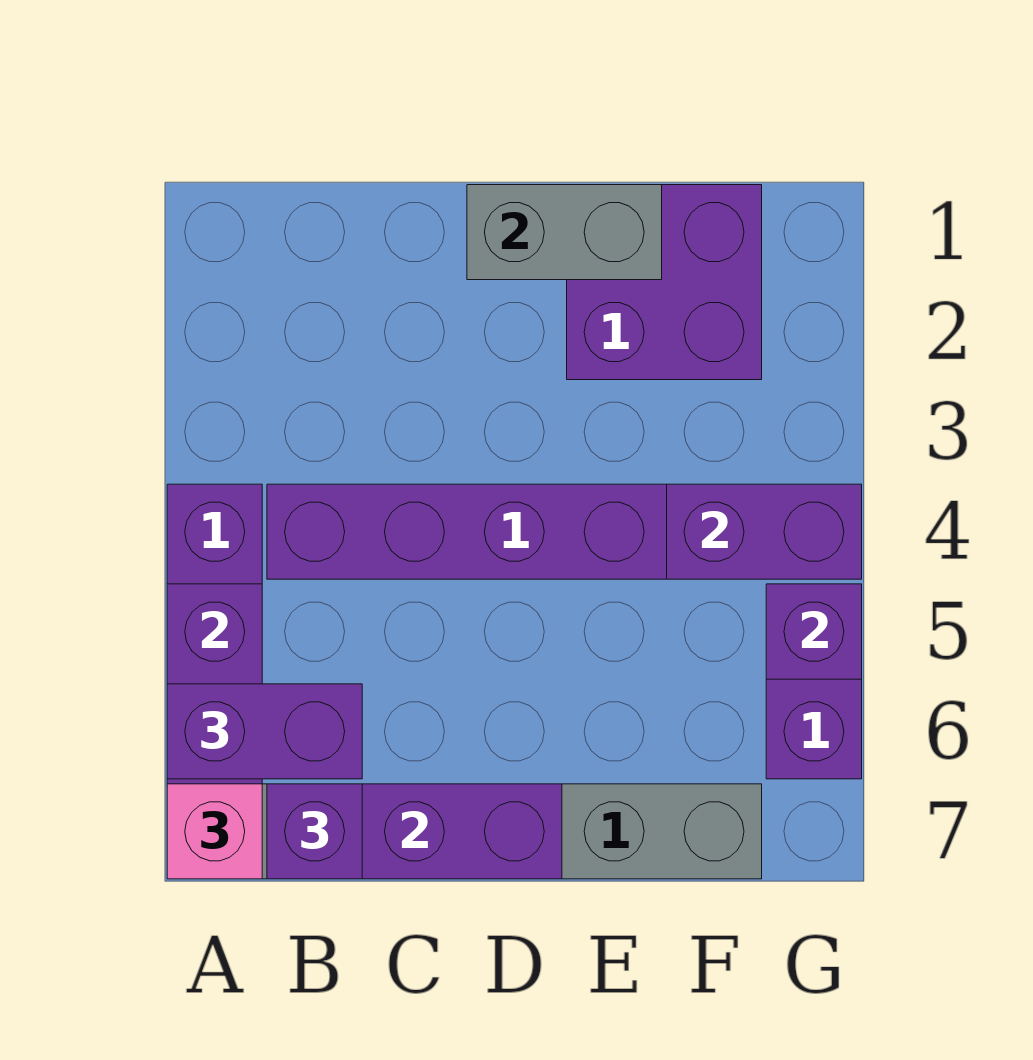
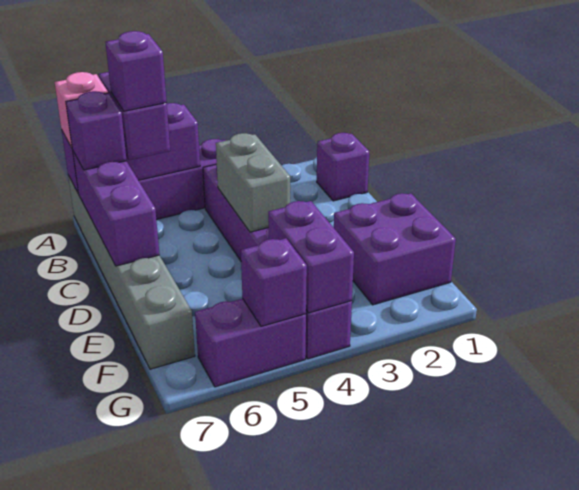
none -> purple 1x1 brick [317,133,369,201]
none -> purple 1x1 brick [105,31,167,111]
grey 1x2 brick [467,185,662,280] -> grey 1x2 brick moved to [216,133,290,232]

